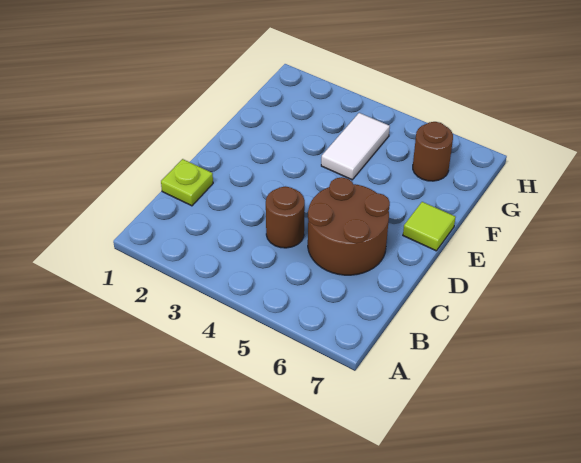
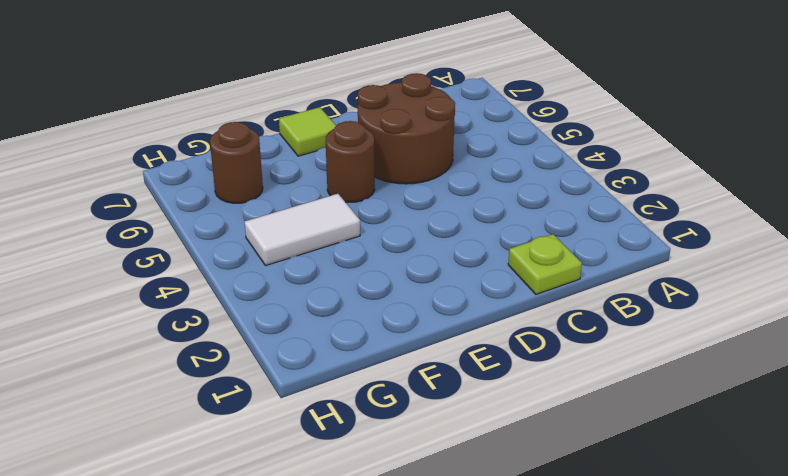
brown 1x1 round brick [266,186,305,248] -> brown 1x1 round brick moved to [326,121,375,202]

